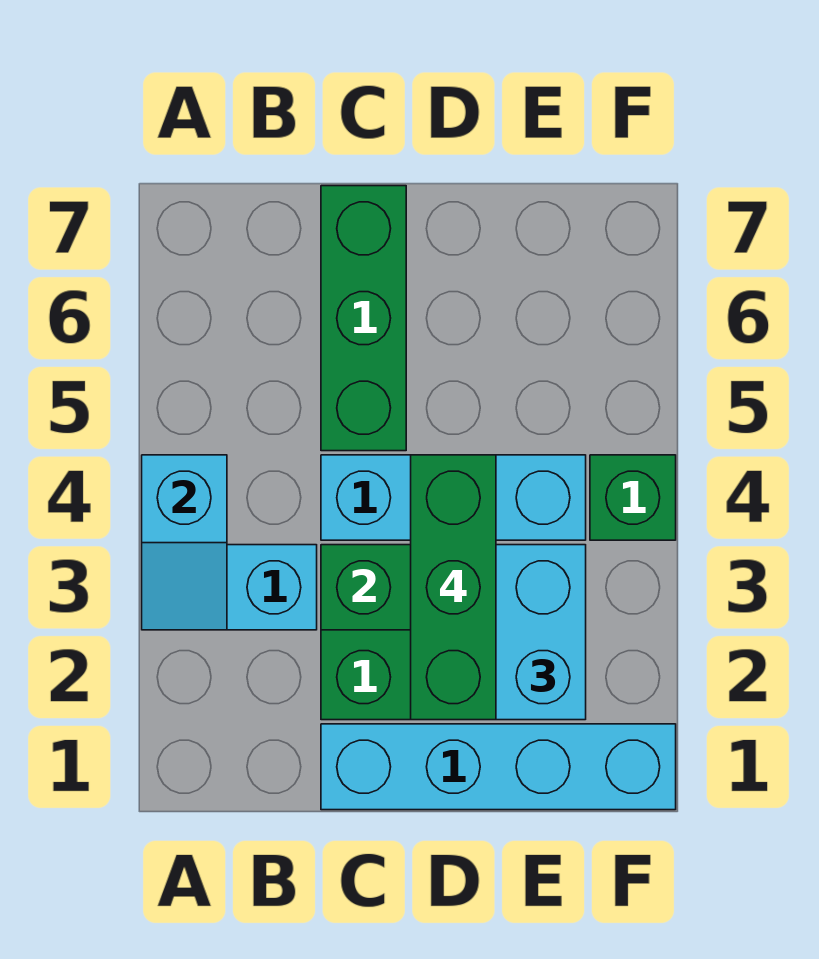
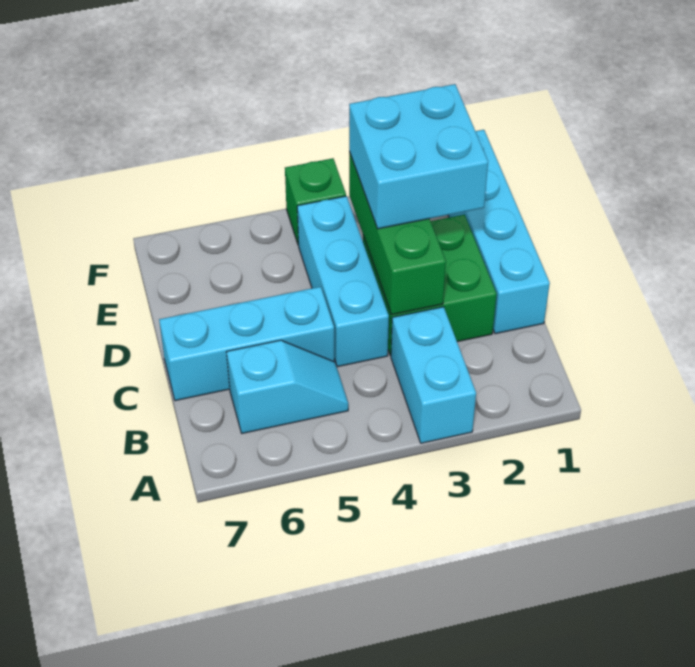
cyan 1x2 slope [142,455,227,630] -> cyan 1x2 slope moved to [227,340,348,433]
green 1x3 brick [321,186,406,451] -> cyan 1x3 brick [159,287,334,401]
green 1x3 brick [411,455,496,720] -> none

